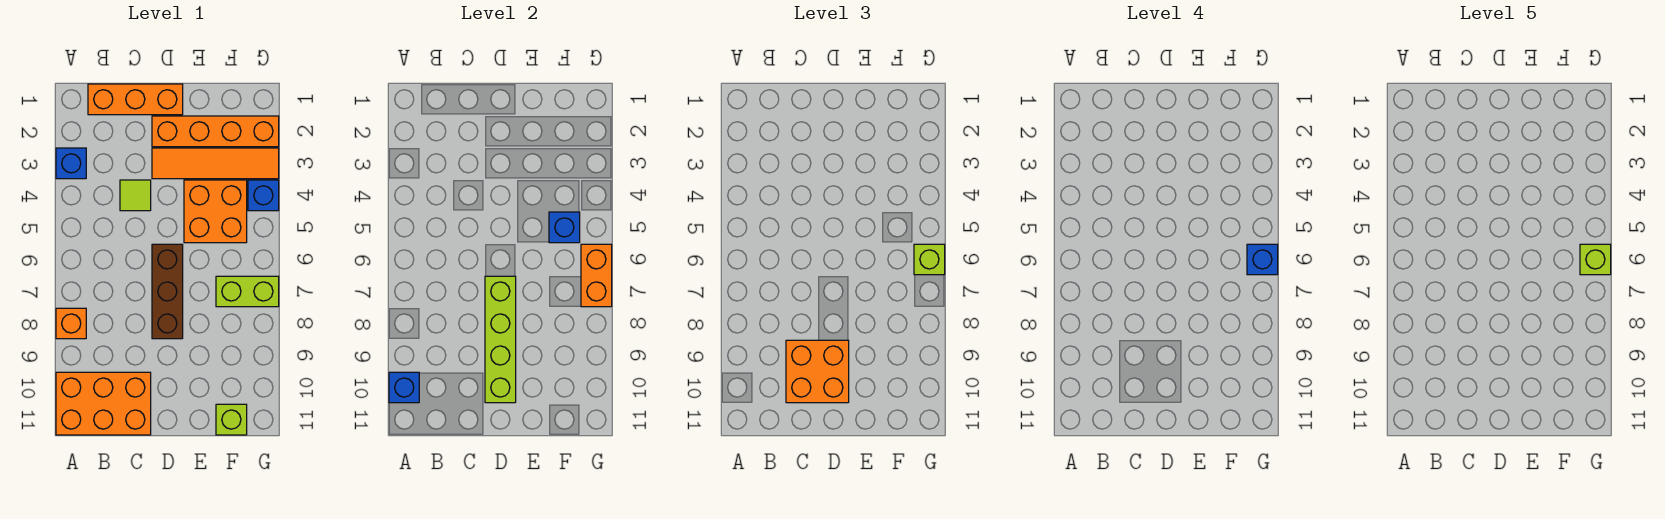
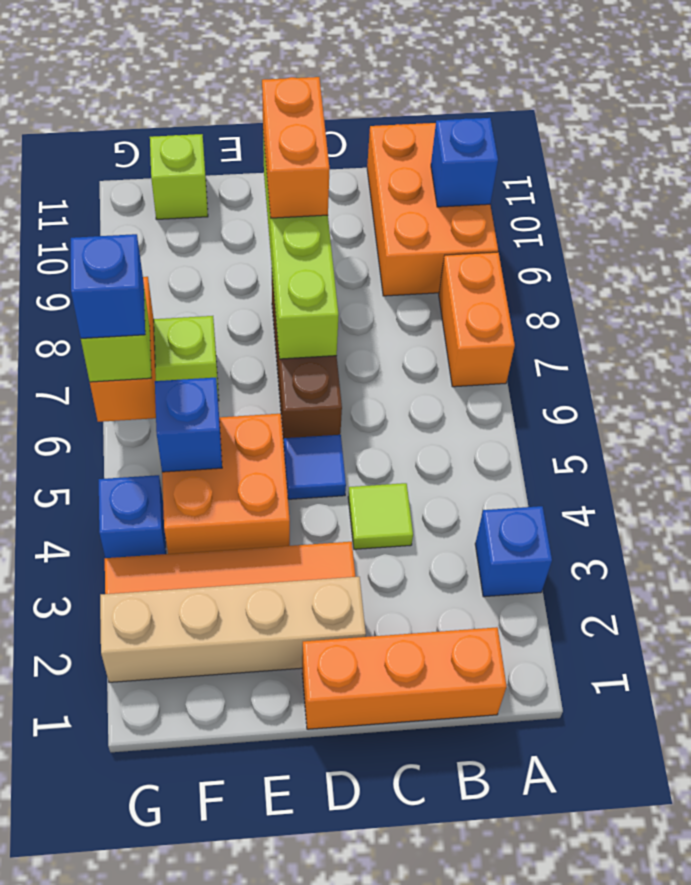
orange 1x1 brick [56,308,86,339] -> orange 1x2 brick [439,252,515,387]
orange 2x3 brick [56,372,151,435] -> orange 2x3 brick turned to [367,123,498,296]
orange 2x2 brick [786,340,849,403] -> orange 1x2 brick [262,77,330,218]
orange 1x4 brick [152,116,279,147] -> tan 1x4 brick [100,577,366,682]
none -> blue 1x1 tile [284,435,346,499]
lime 1x1 brick [1580,244,1611,275] -> none

